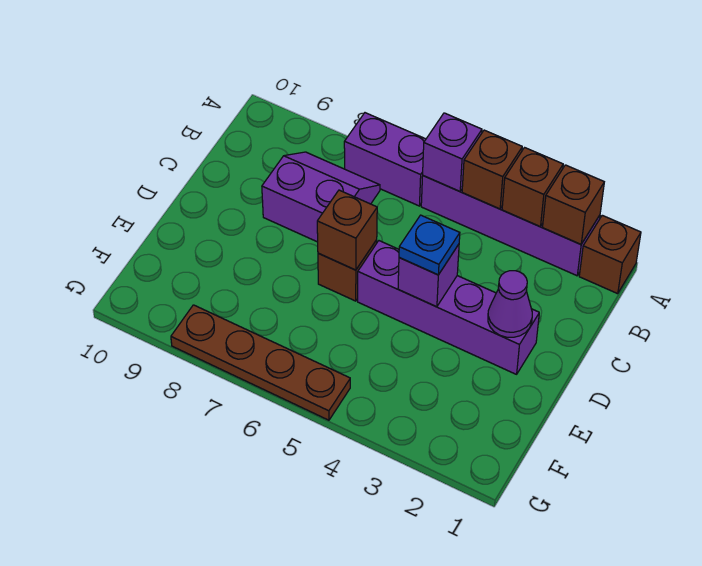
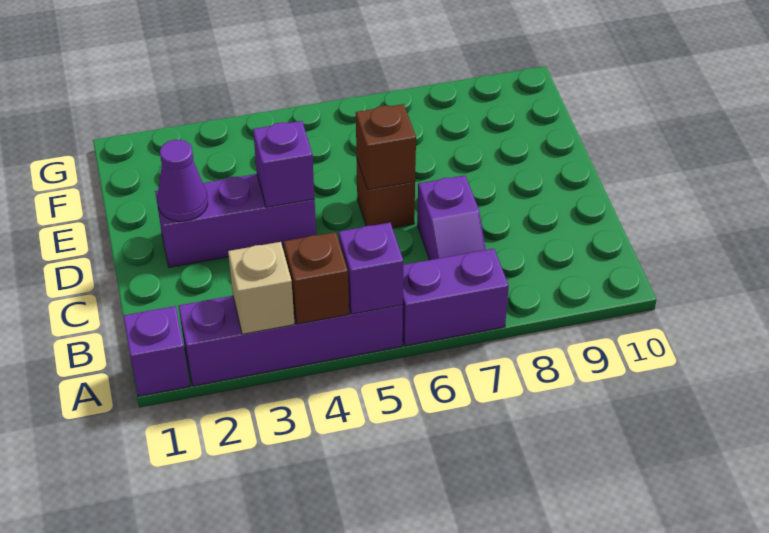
brown 1x1 brick [579,215,641,294] -> purple 1x1 brick [123,306,190,396]
brown 1x1 brick [543,165,604,244] -> none
brown 1x1 brick [502,148,563,227] -> tan 1x1 brick [228,242,294,334]
purple 2x2 slope [262,152,380,242] -> purple 1x2 slope [417,175,486,260]
purple 1x4 brick [358,241,539,374] -> purple 1x3 brick [155,174,316,267]
blue 1x1 plate [399,215,460,275] -> none
brown 1x4 plate [171,305,350,420] -> none

